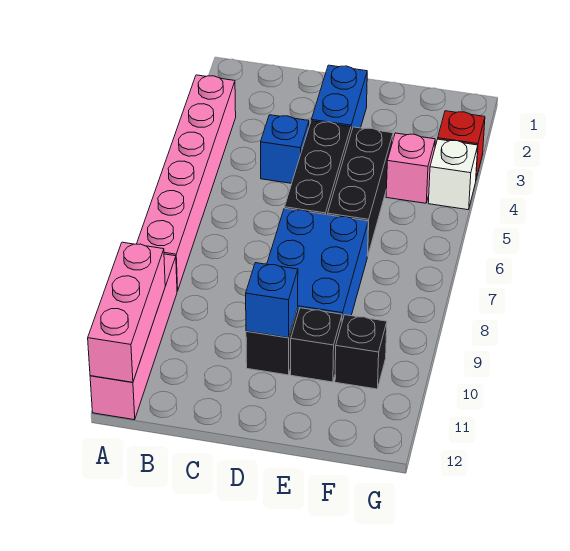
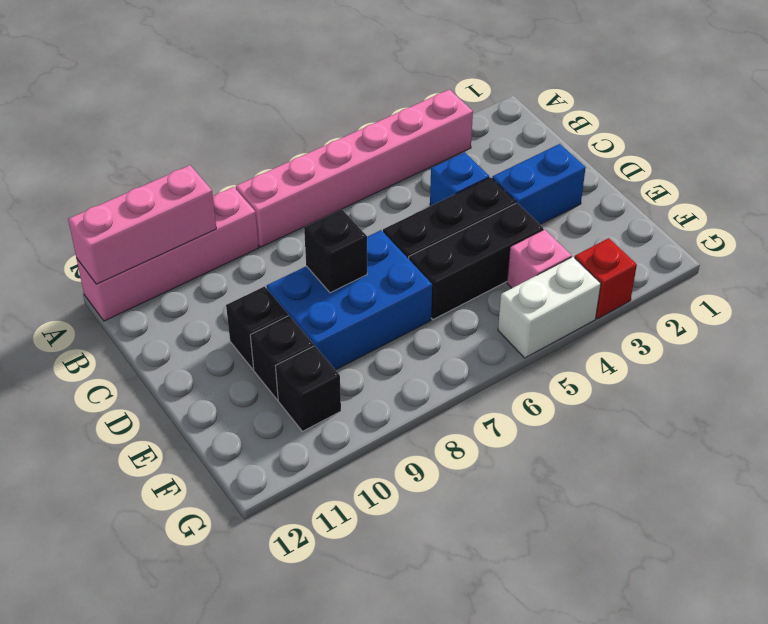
none -> black 1x1 brick [304,209,367,293]
blue 1x1 brick [246,263,298,338] -> none
white 1x1 brick [428,139,478,210] -> white 1x2 brick [498,257,601,358]

